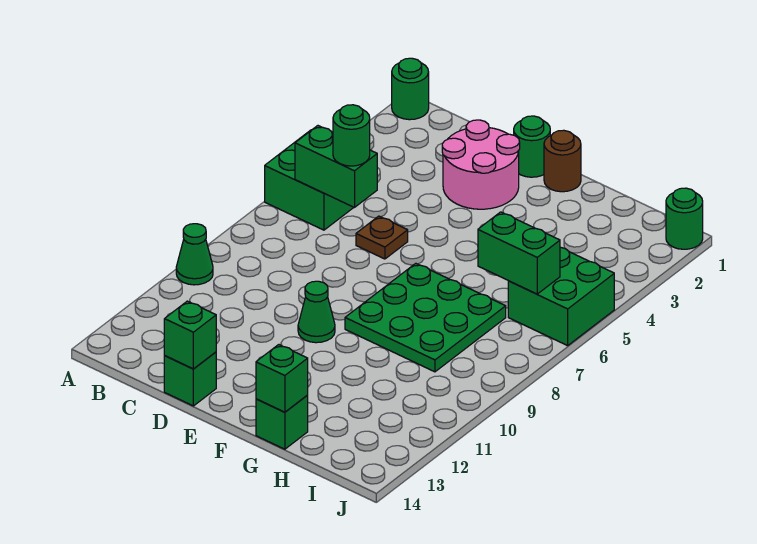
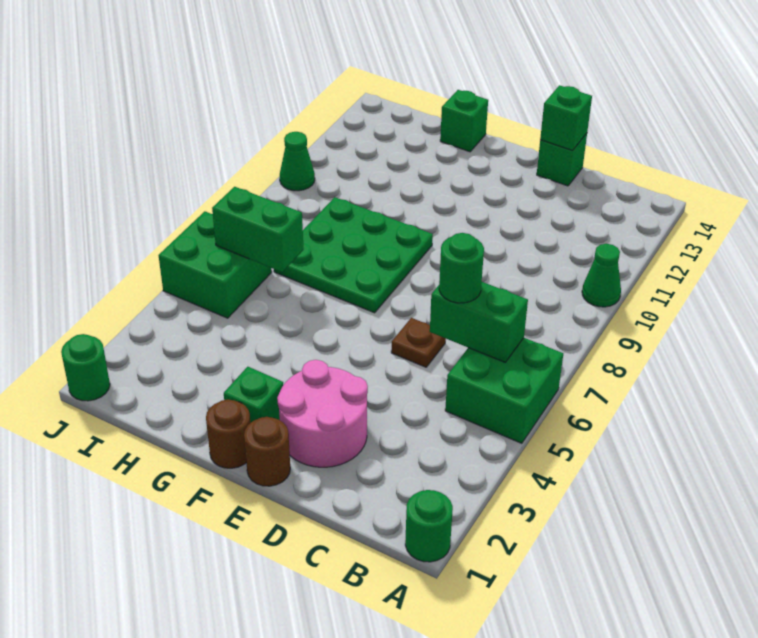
green 1x1 round brick [514,116,550,177] -> brown 1x1 round brick [244,417,290,486]
green 1x1 cone [298,281,335,343] -> green 1x1 cone moved to [280,132,315,191]
green 1x1 brick [256,345,308,412] -> green 1x1 brick moved to [224,367,283,423]

